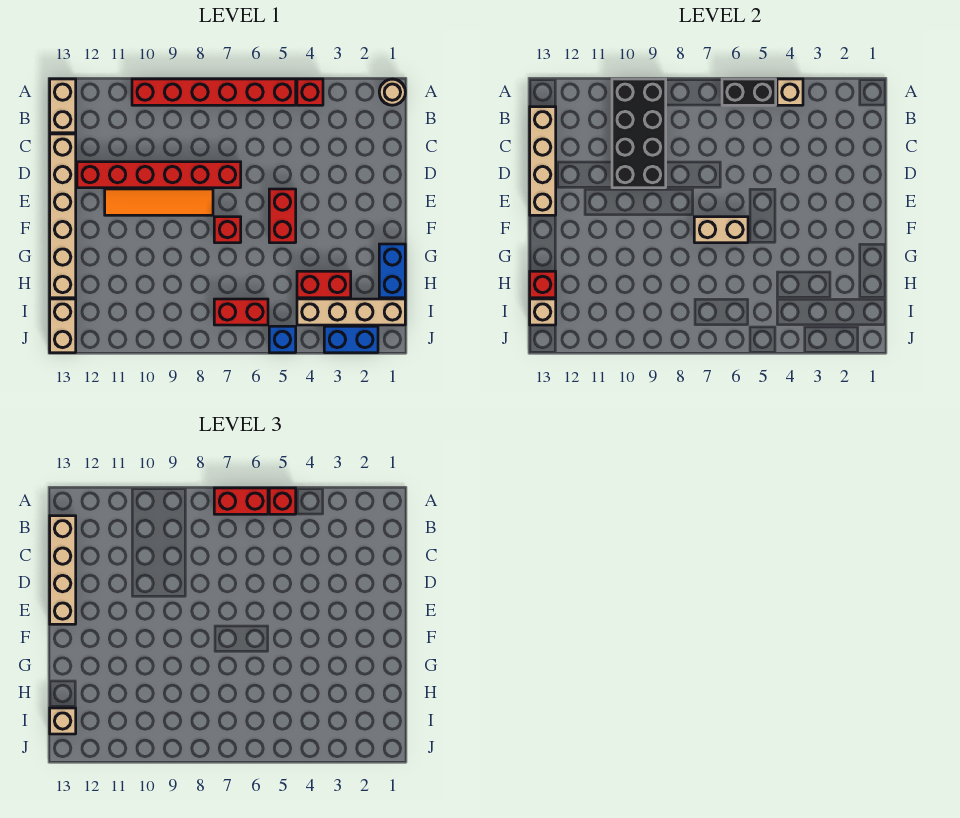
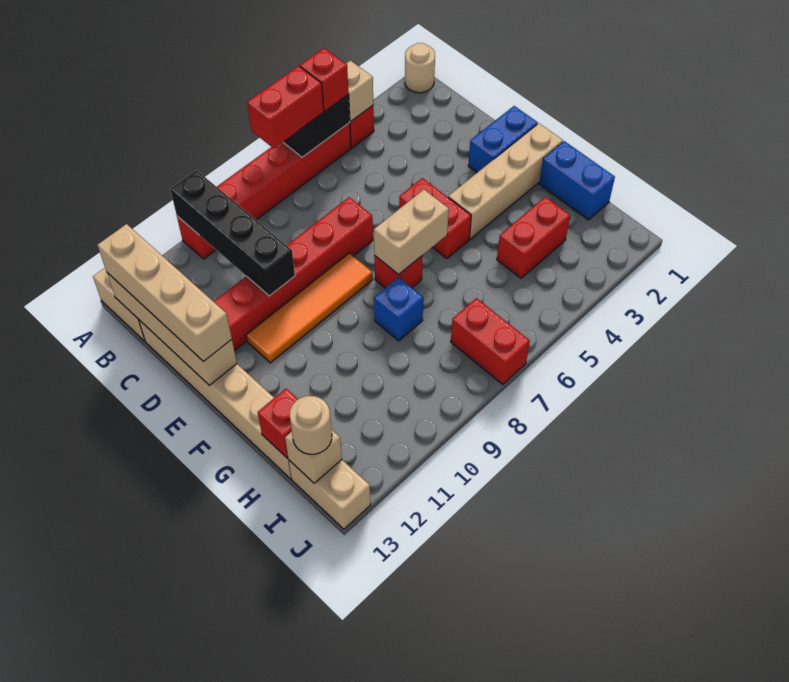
black 2x4 brick [612,79,666,188] -> black 1x4 brick [170,170,295,296]
tan 1x4 brick [297,299,405,325] -> tan 1x4 brick moved to [448,123,563,239]
red 1x2 brick [214,299,268,325] -> red 1x2 brick turned to [451,298,530,384]
tan 1x1 brick [50,708,76,734] -> tan 1x1 round brick [290,396,332,454]
blue 1x2 brick [324,326,378,353] -> blue 1x2 brick moved to [468,106,538,172]
blue 1x1 brick [269,326,296,353] -> blue 1x1 brick moved to [374,277,423,341]

